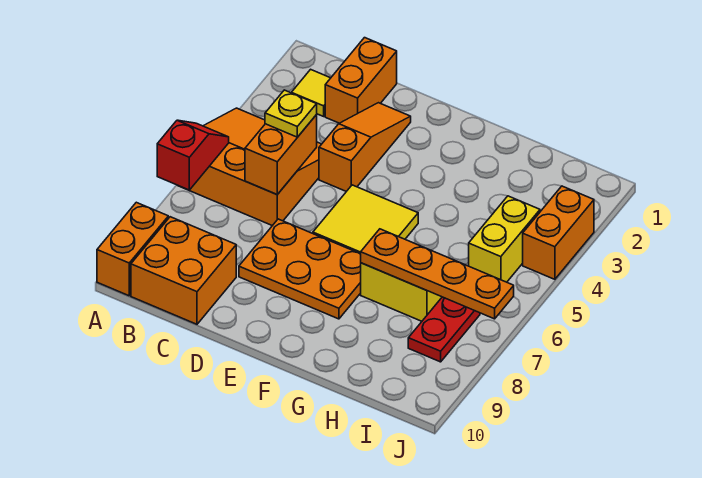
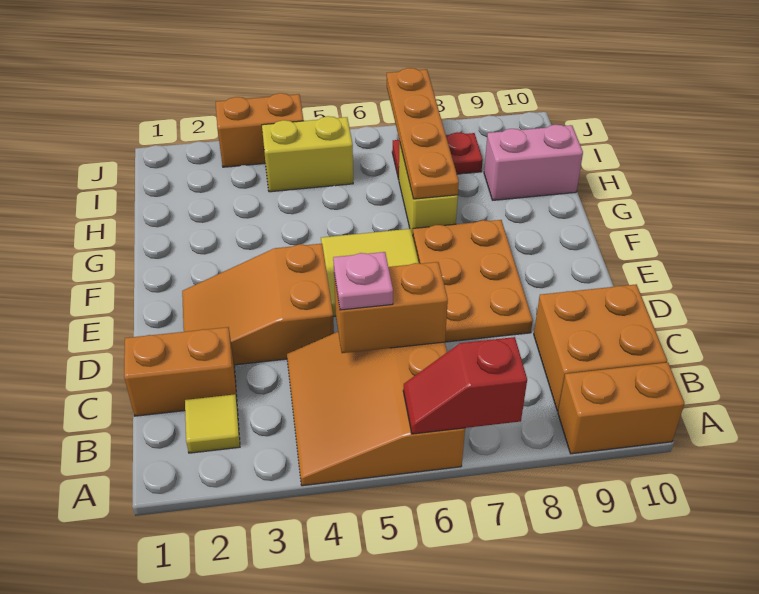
yellow 1x1 plate [265,90,317,137] -> pink 1x1 plate [333,252,393,310]
orange 1x3 slope [319,103,411,192] -> orange 2x3 slope [182,244,334,365]
none -> pink 1x2 brick [484,125,583,200]

